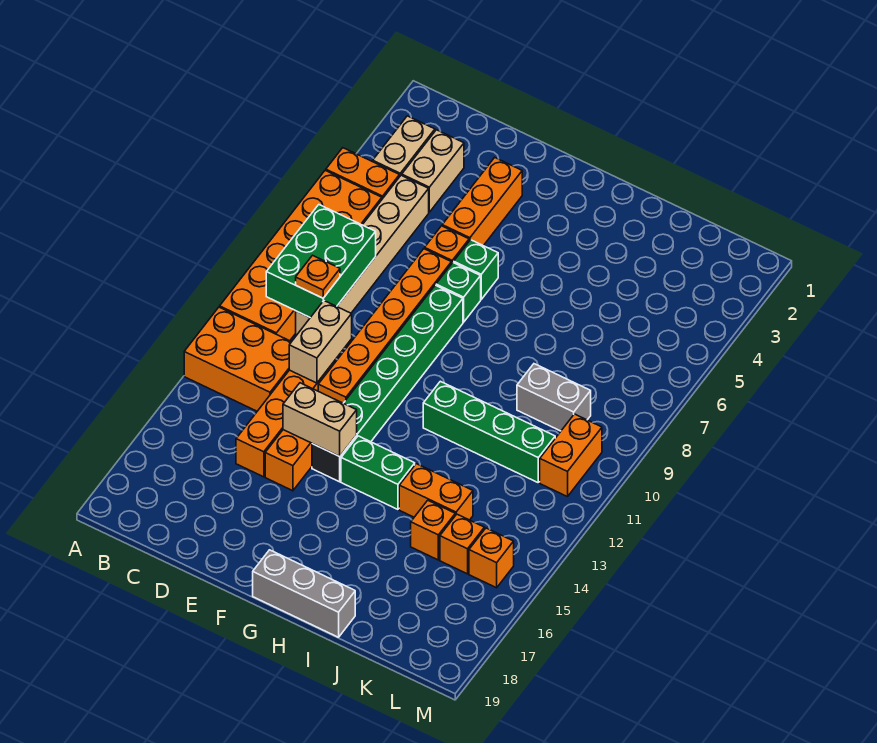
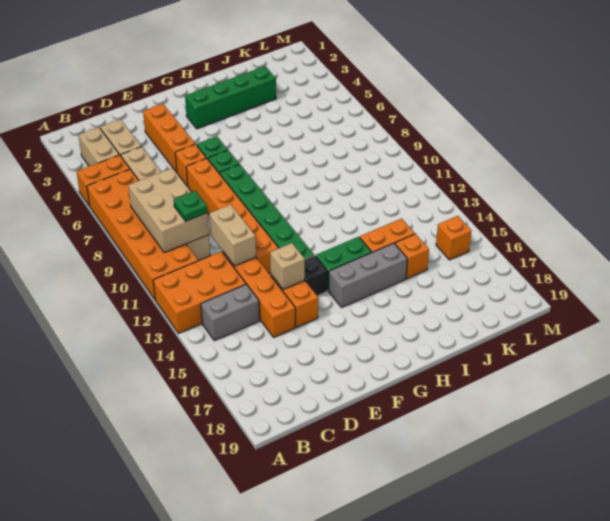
green 2x3 brick [266,205,376,318] -> tan 2x3 brick [128,168,209,253]
orange 1x1 plate [296,255,340,298] -> green 1x1 plate [174,191,207,221]
tan 1x2 brick [283,383,357,456] -> tan 1x1 brick [270,243,305,289]
grey 1x3 brick [253,550,355,637] -> grey 1x3 brick moved to [329,243,407,308]
green 1x4 brick [423,381,555,482] -> green 1x4 brick moved to [185,66,276,129]
grey 1x2 brick [517,364,591,431] -> grey 1x2 brick moved to [201,284,259,341]
orange 1x1 brick [440,514,484,574] -> none
orange 1x2 brick [540,414,602,497] -> none

